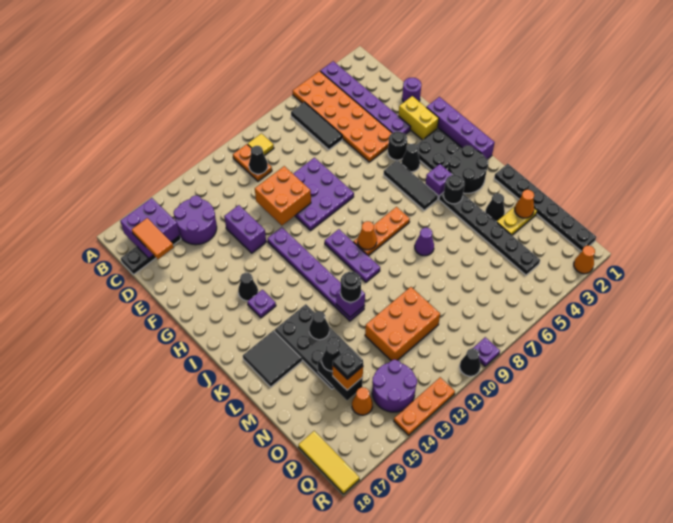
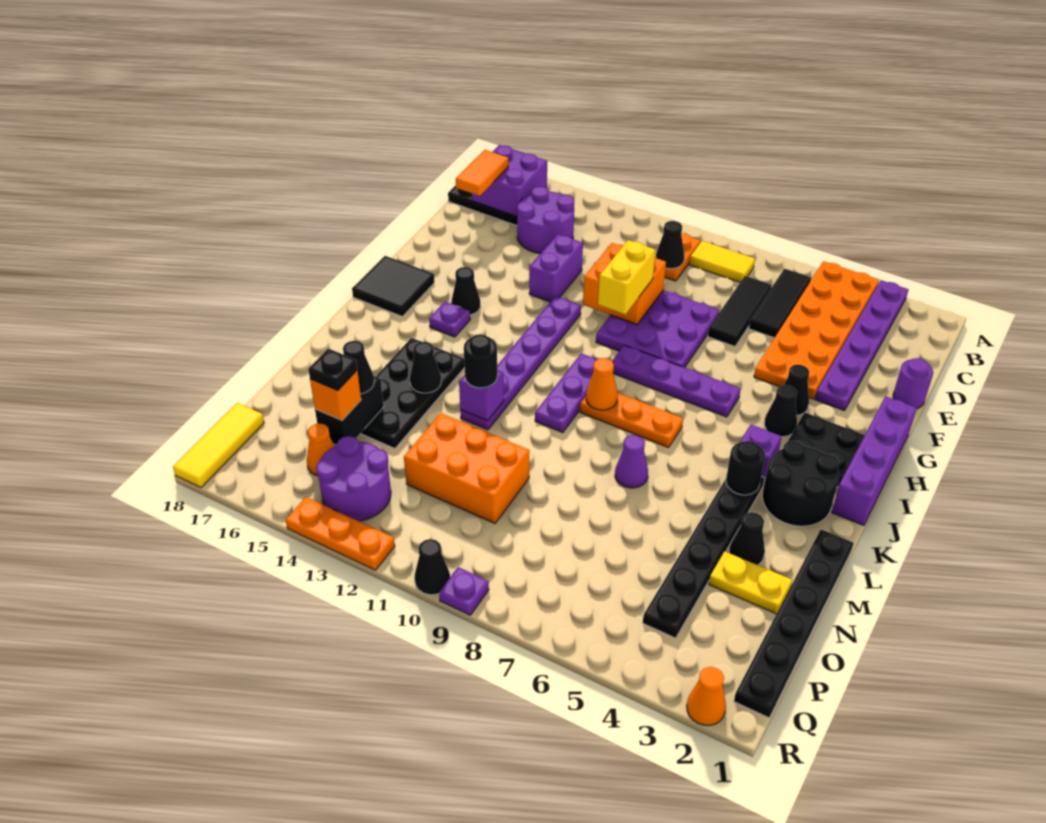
yellow 1x1 tile [248,134,274,156] -> yellow 1x2 tile [689,241,755,282]
yellow 1x2 brick [398,96,439,140] -> yellow 1x2 brick moved to [598,240,655,314]
black 1x1 round brick [388,132,407,160] -> black 1x1 cone [784,364,809,415]
black 1x3 tile [384,160,438,210] -> black 1x3 tile moved to [708,276,772,346]
none -> purple 1x4 plate [612,345,741,417]
black 2x2 tile [243,330,302,387] -> black 2x2 tile moved to [352,256,434,316]
orange 1x1 cone [515,190,534,218] -> none

